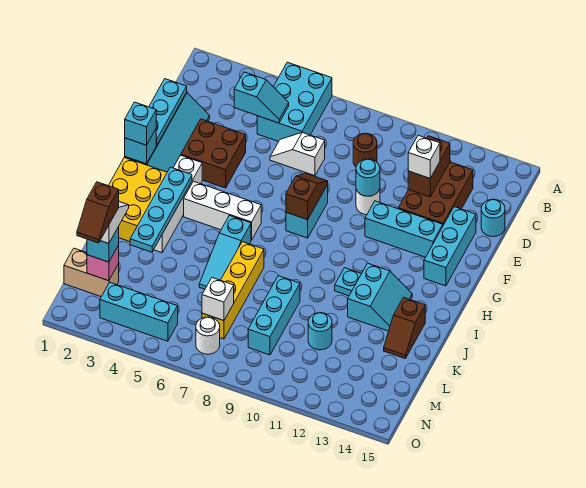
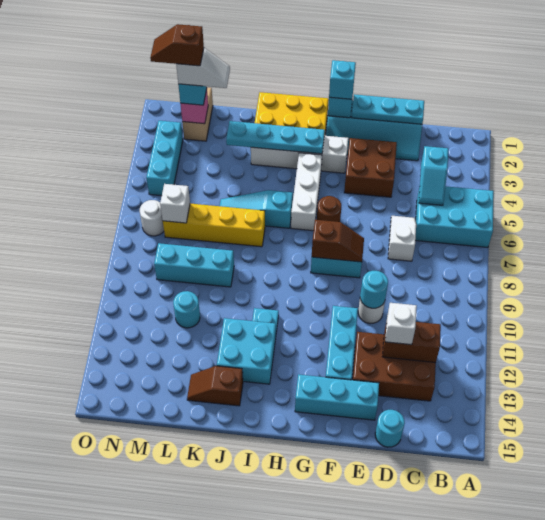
brown 1x1 round brick [353,133,377,167] -> brown 1x1 round brick moved to [317,196,341,222]
cyan 2x2 slope [348,263,412,331] -> cyan 2x2 brick [217,318,276,384]

